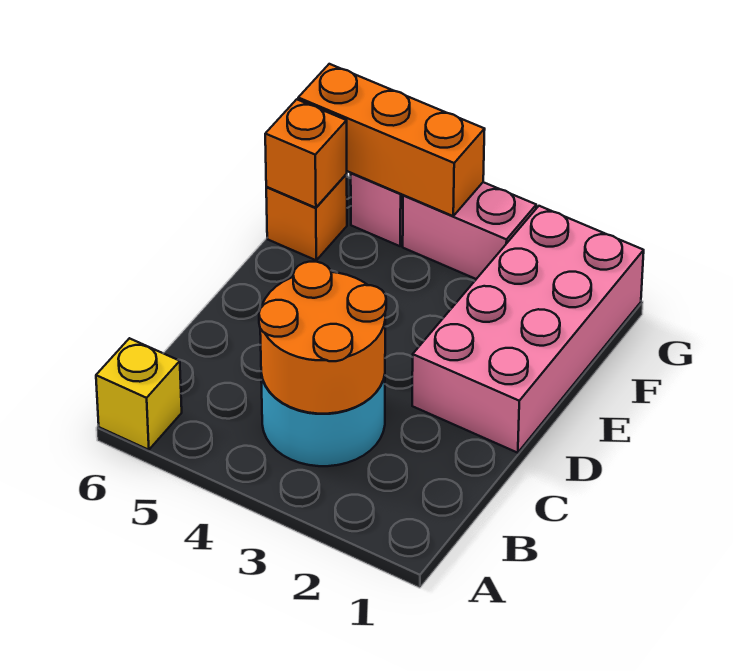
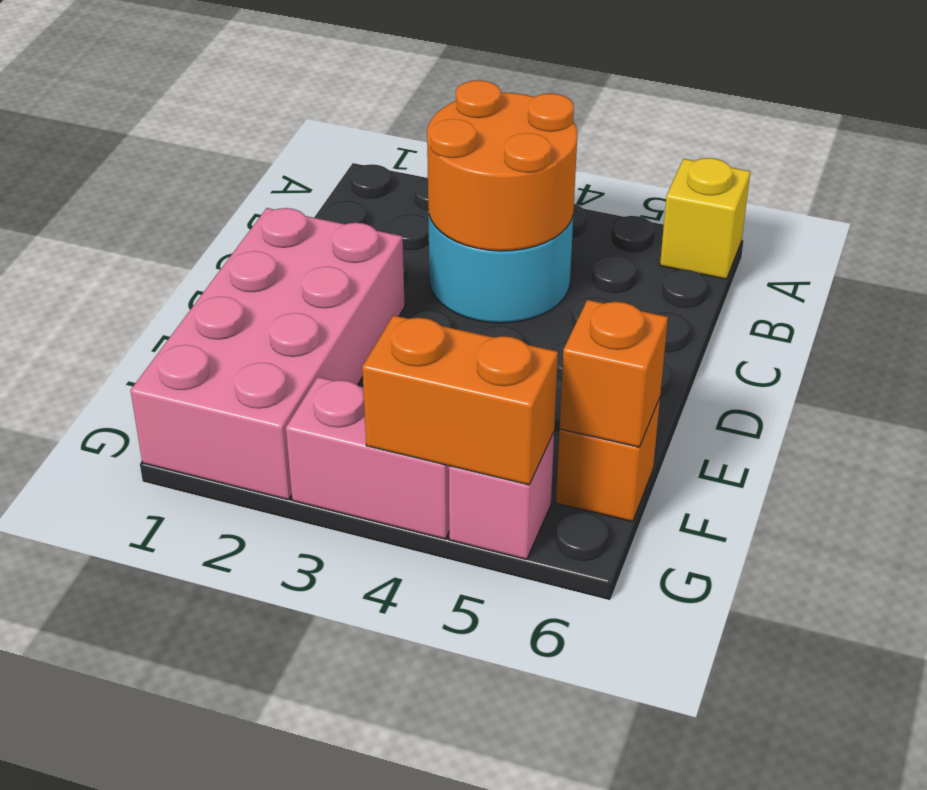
orange 1x3 brick [298,64,485,216] -> orange 1x2 brick [362,315,558,485]

